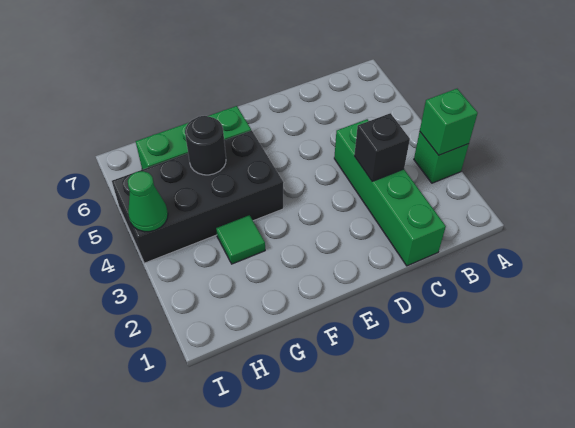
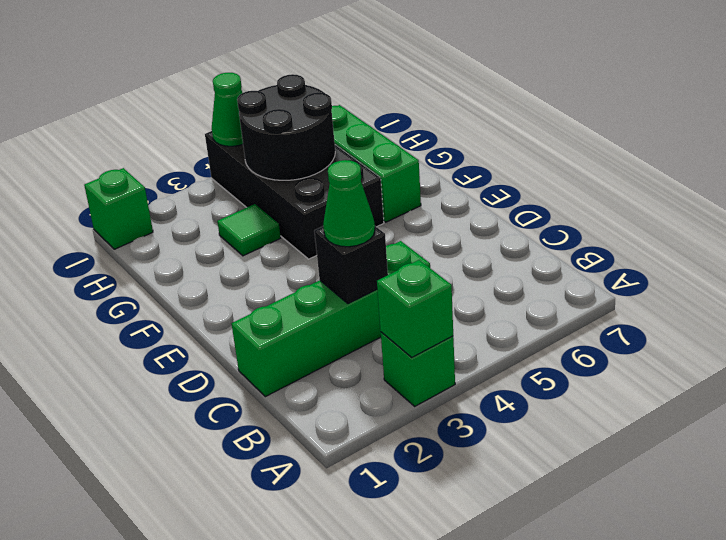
none -> green 1x1 cone [323,160,375,247]
black 1x1 round brick [185,116,226,175] -> black 2x2 round brick [237,74,335,180]
none -> green 1x1 brick [84,168,153,249]

